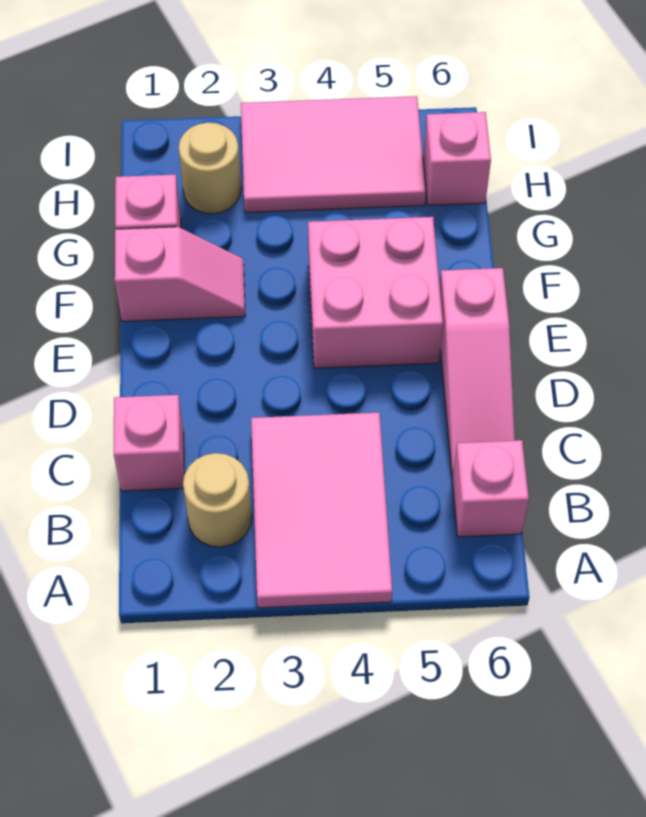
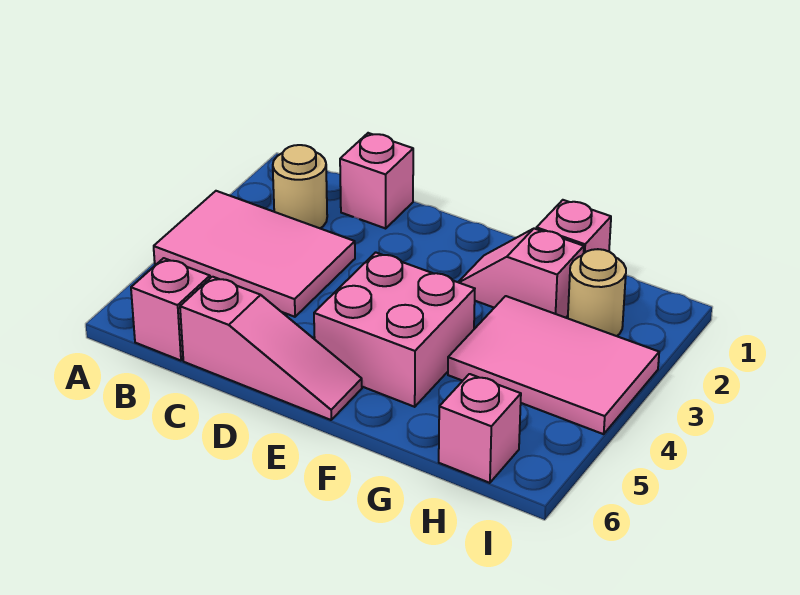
pink 1x3 slope [440,268,515,477] -> pink 1x3 slope turned to [180,277,362,420]
pink 1x2 slope [115,227,245,321] -> pink 1x2 slope turned to [458,229,584,318]
pink 2x3 tile [241,96,426,213] -> pink 2x3 tile turned to [448,296,659,434]

